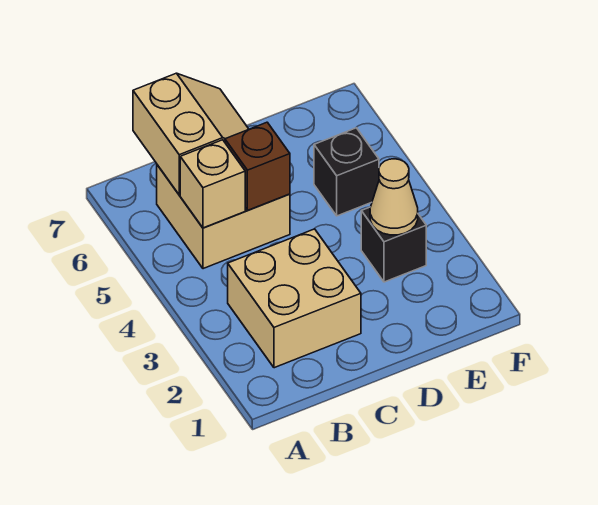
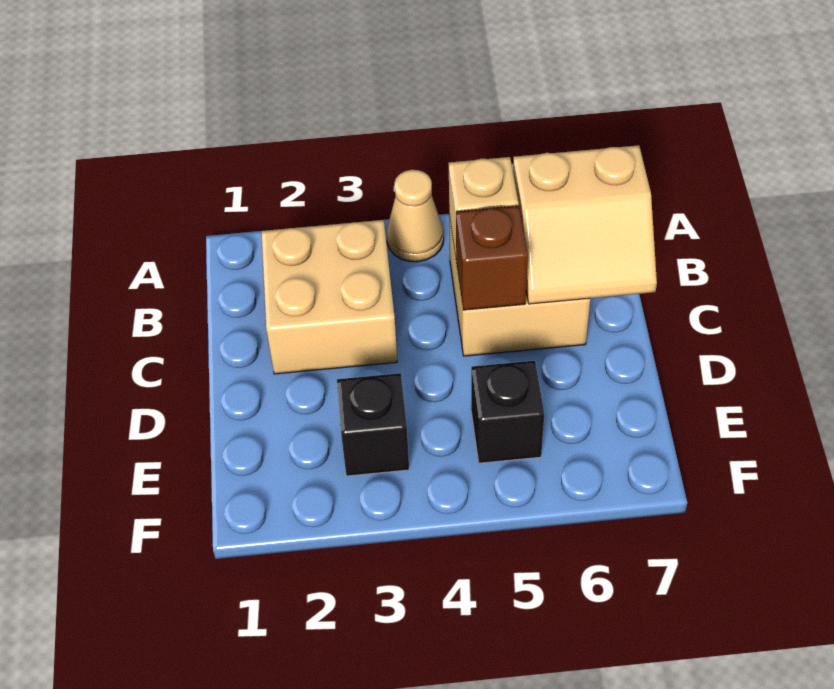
tan 1x1 cone [370,159,418,235] -> tan 1x1 cone moved to [387,170,444,262]

